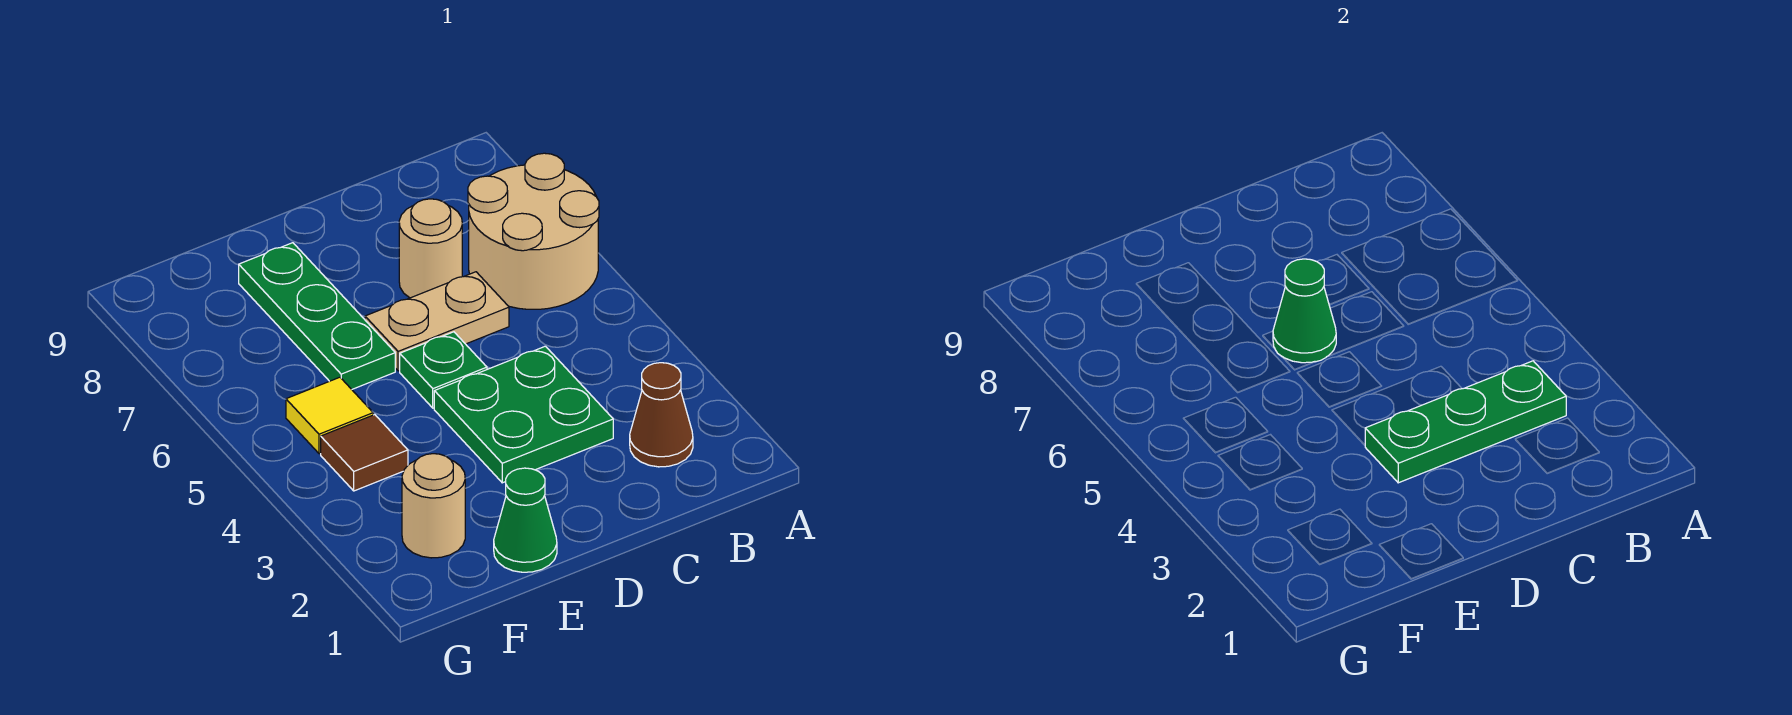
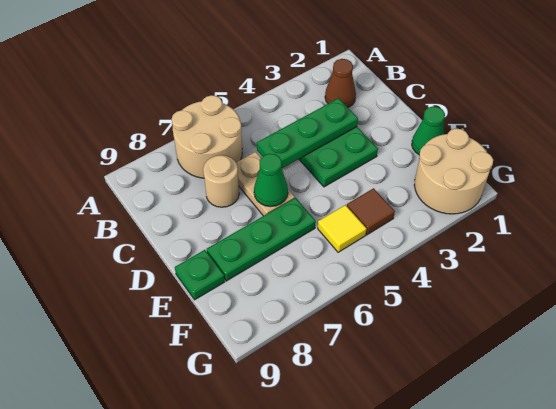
green 1x3 plate [1365,361,1566,483] -> green 1x3 plate turned to [257,98,358,169]
green 1x1 plate [400,332,487,408] -> green 1x1 plate moved to [175,250,225,300]
tan 1x1 round brick [402,454,465,558] -> tan 2x2 round brick [414,128,493,214]

